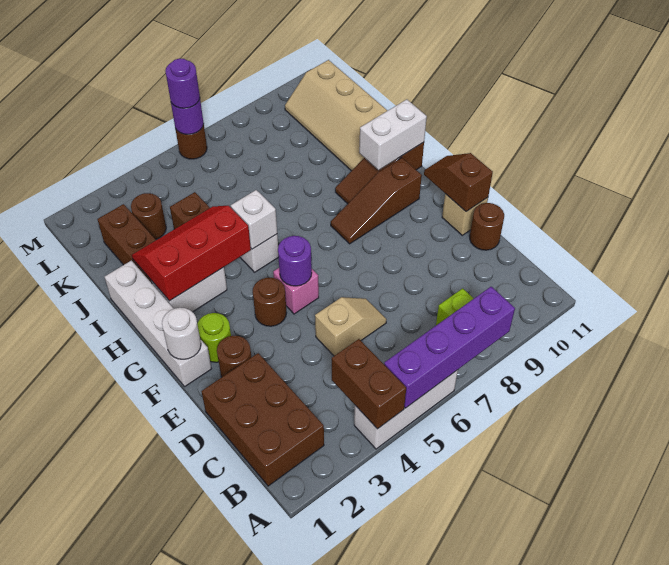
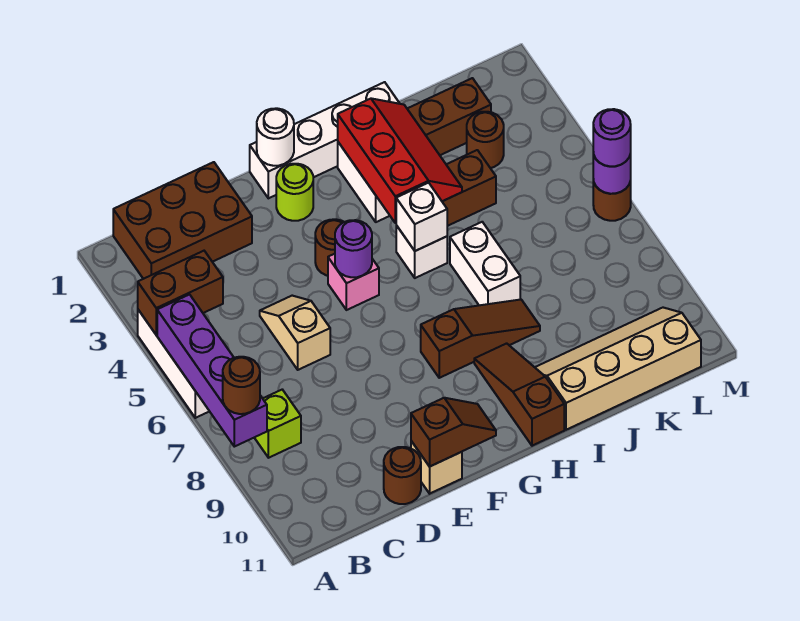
tan 1x2 slope [315,297,387,356] -> tan 1x2 slope turned to [260,296,330,370]
brown 1x1 round brick [217,336,251,377] -> brown 1x1 round brick moved to [223,357,260,414]
brown 1x3 slope [331,158,422,244] -> brown 1x3 slope turned to [421,299,540,378]
white 1x2 brick [359,99,427,170] -> white 1x2 brick moved to [450,222,520,305]

